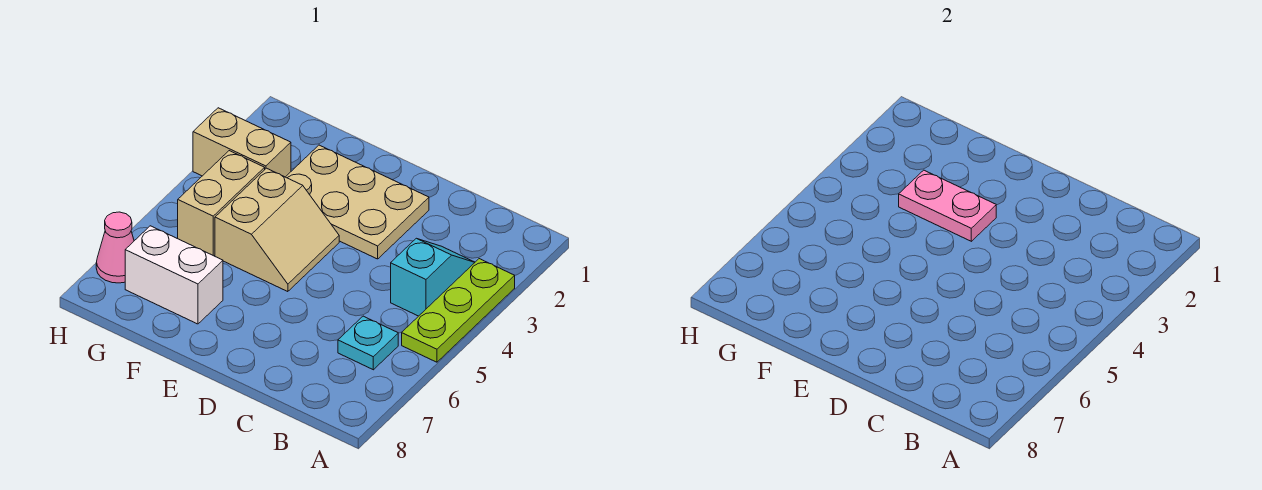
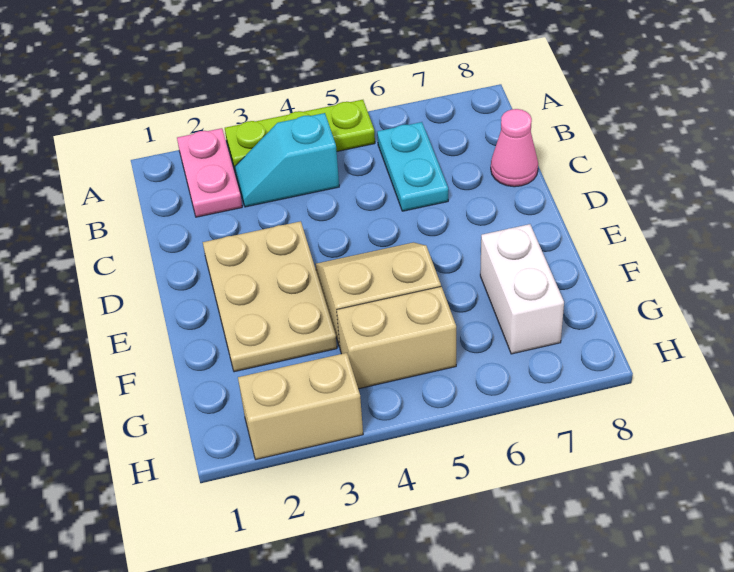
cyan 1x1 plate [338,316,398,370] -> cyan 1x2 plate [377,122,448,211]
pink 1x2 plate [899,170,996,241] -> pink 1x2 plate moved to [177,128,242,217]
tan 1x2 brick [193,108,291,177] -> tan 1x2 brick turned to [238,353,363,460]
pink 1x1 cone [96,212,134,283] -> pink 1x1 cone moved to [491,109,538,187]

